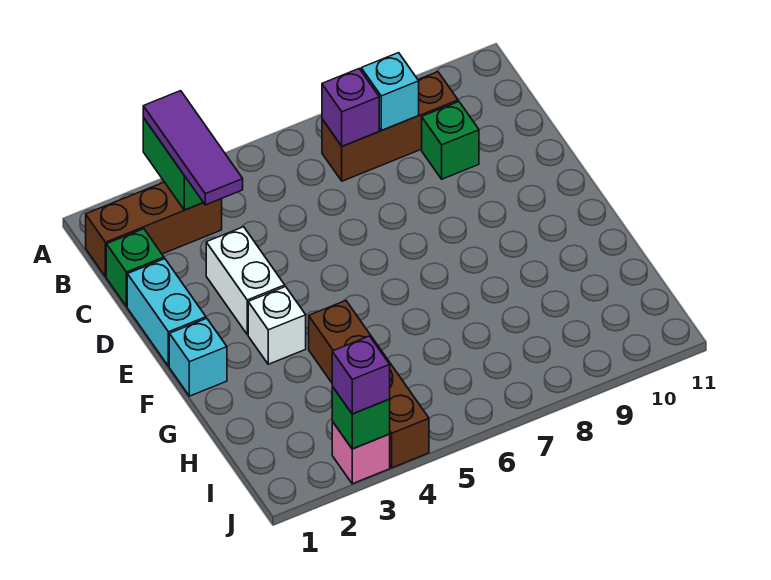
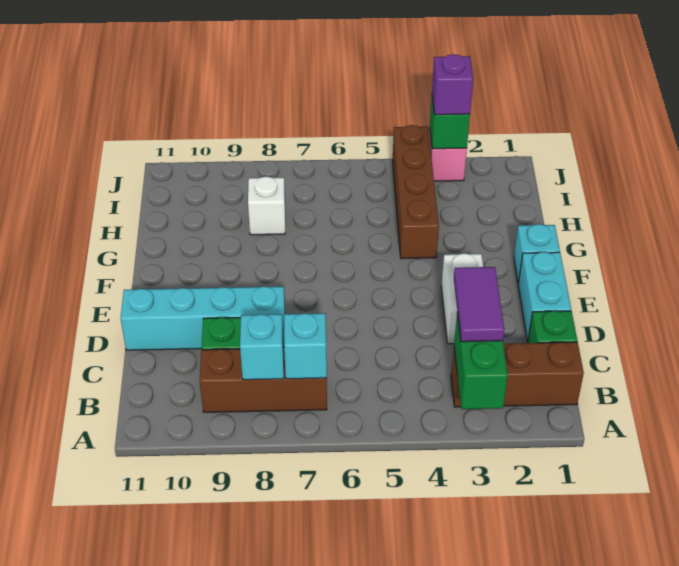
purple 1x3 tile [143,91,243,205] -> purple 1x2 tile [454,267,504,342]
purple 1x1 brick [322,69,379,146] -> cyan 1x1 brick [284,313,327,379]
none -> cyan 1x4 brick [121,286,285,350]
white 1x1 brick [248,287,306,364] -> white 1x1 brick moved to [248,176,285,235]

